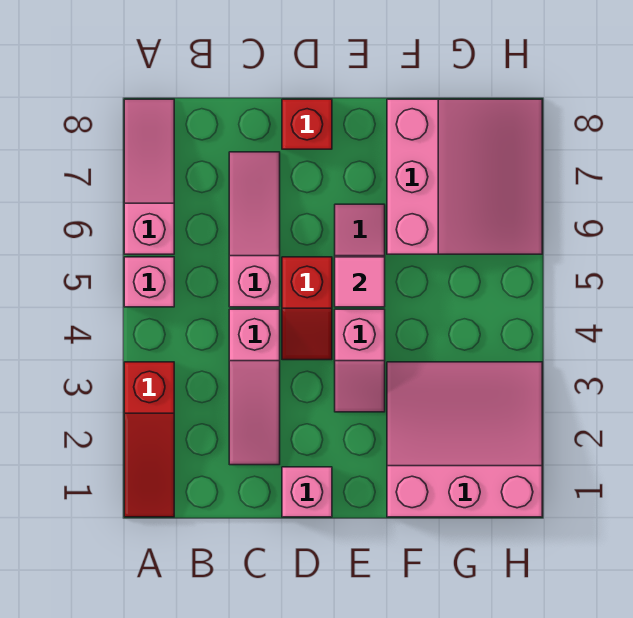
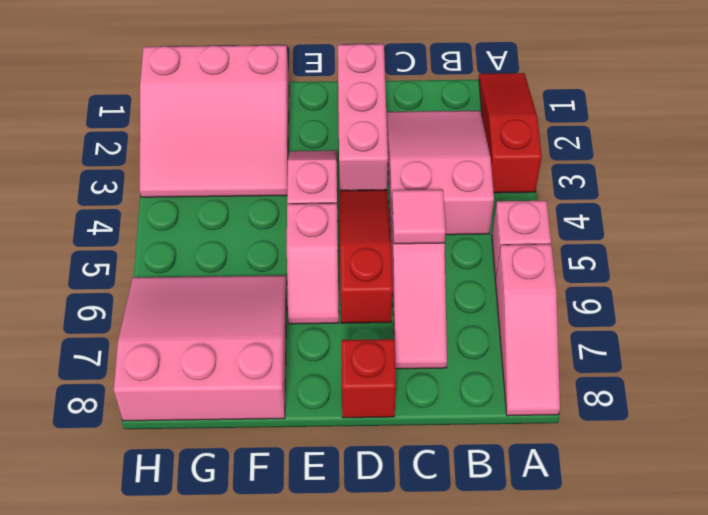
pink 1x3 slope [229,309,280,465] -> pink 2x3 slope [387,111,494,235]
pink 1x1 brick [282,467,332,517] -> pink 1x3 brick [338,44,388,190]
red 1x2 slope [282,257,332,360] -> red 1x3 slope [340,190,393,323]
pink 1x1 tile [335,257,385,307] -> pink 1x1 tile moved to [392,190,446,244]
pink 3x3 slope [387,99,542,254] -> pink 3x3 slope turned to [114,275,287,421]

